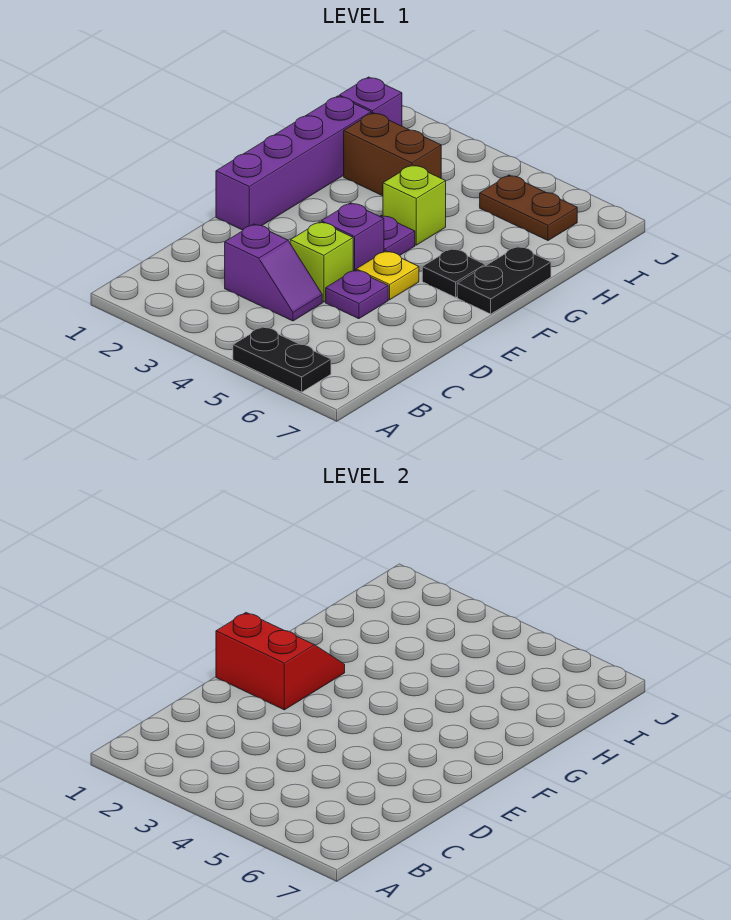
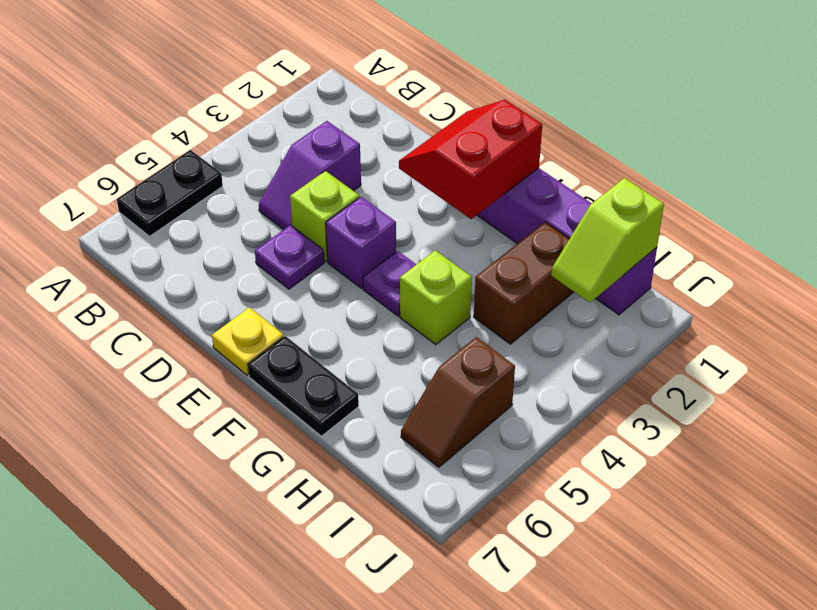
red 2x2 slope [216,613,345,710] -> red 2x2 slope turned to [399,100,542,219]
yellow 1x1 plate [356,251,419,300] -> yellow 1x1 plate moved to [212,307,284,375]
black 1x1 plate [422,249,485,297] -> none
none -> lime 1x2 slope [551,178,664,303]
brown 1x2 plate [480,175,577,241] -> brown 1x2 slope [401,337,515,467]

